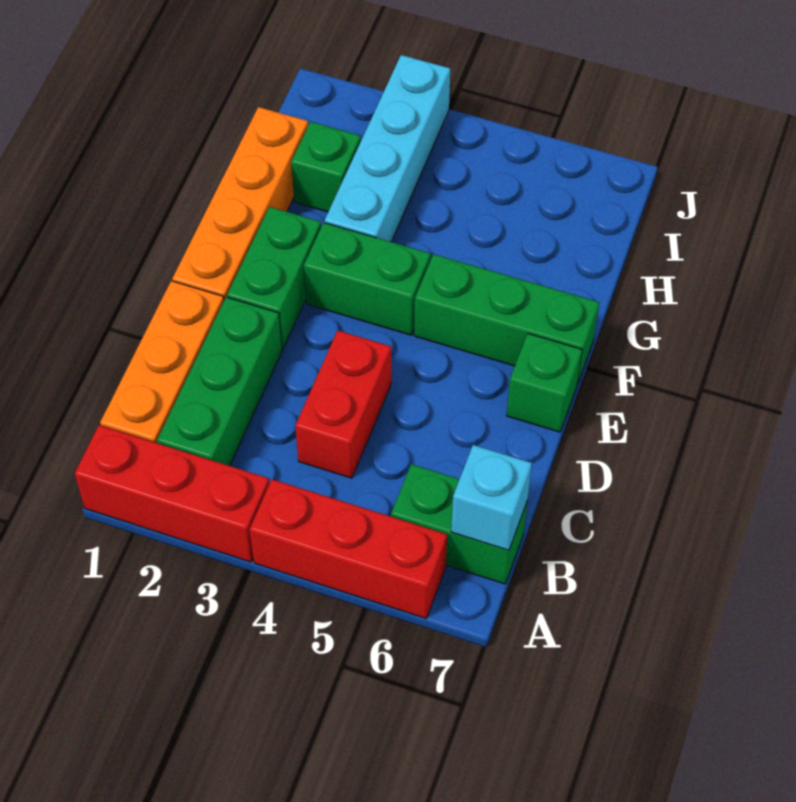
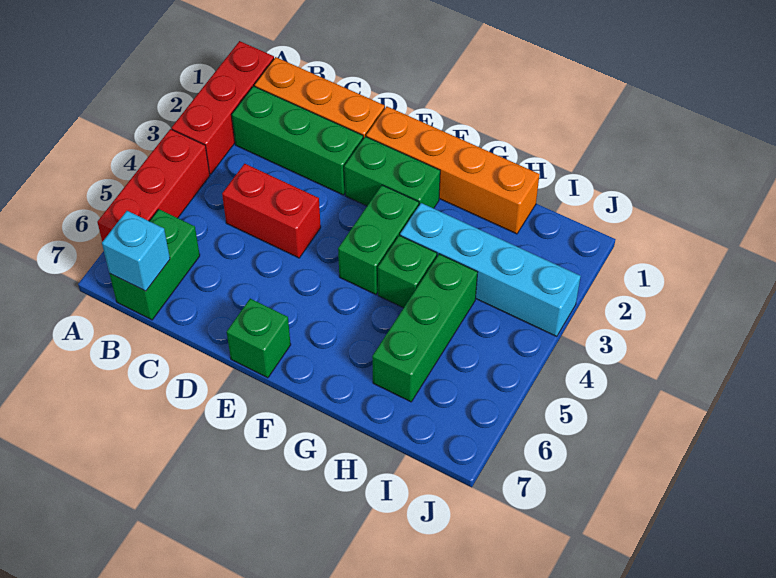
green 1x3 brick [414,254,599,384] -> green 1x3 brick moved to [372,254,478,402]
green 1x1 brick [291,122,361,212] -> green 1x1 brick moved to [378,235,437,308]

